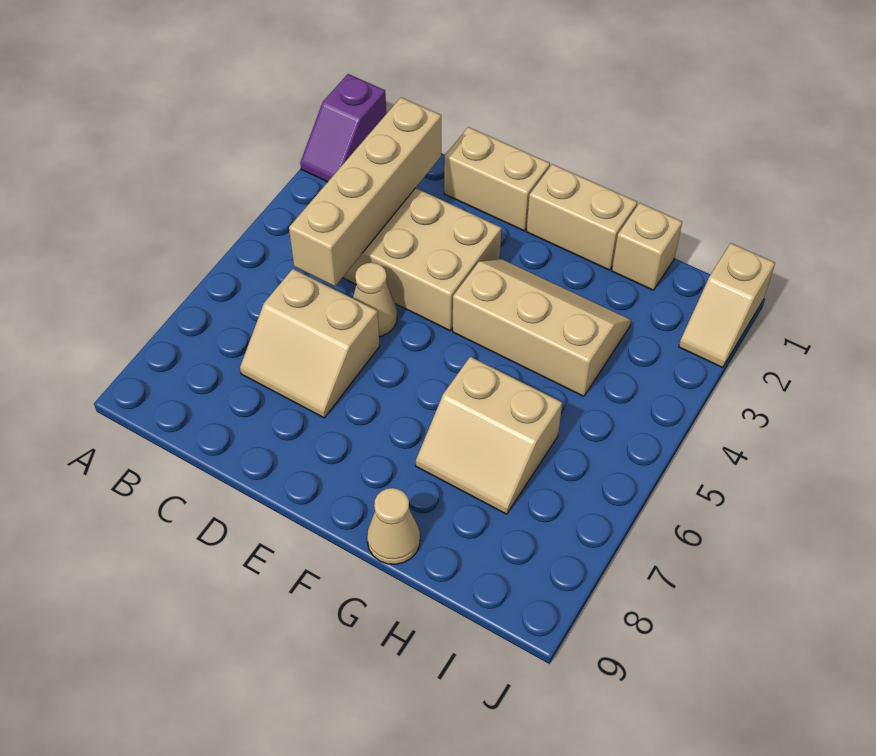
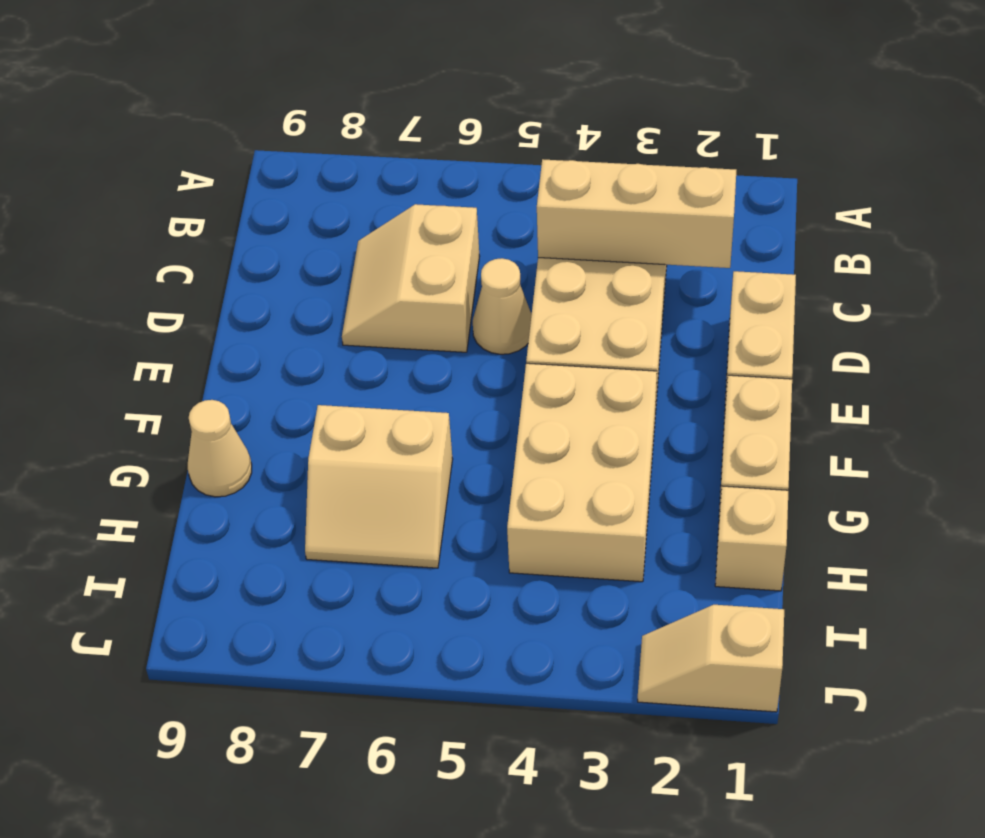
purple 1x2 slope [300,74,386,182] -> none
tan 1x4 brick [289,97,441,287] -> tan 1x3 brick [537,159,736,268]
tan 2x3 slope [453,259,631,396] -> tan 2x3 brick [507,363,657,582]
tan 2x2 slope [416,357,562,514] -> tan 2x2 slope turned to [305,405,453,568]

